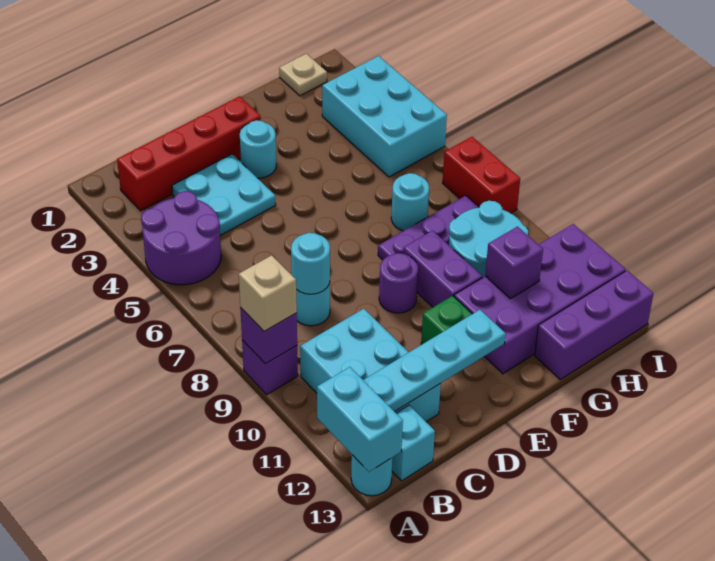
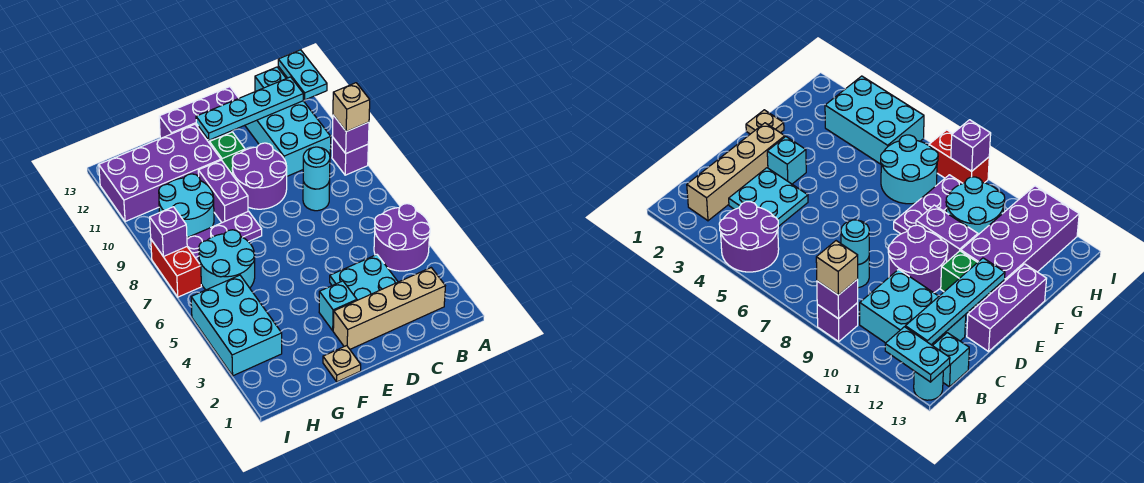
cyan 1x2 brick [317,367,403,472] -> cyan 1x2 plate [278,50,327,100]
red 1x4 brick [117,96,261,211] -> tan 1x4 brick [333,268,445,349]
cyan 1x1 round brick [240,120,276,178] -> cyan 1x1 brick [319,281,357,331]
purple 1x1 round brick [379,253,418,313] -> purple 2x2 round brick [232,143,287,209]
cyan 1x1 round brick [391,173,429,231] -> cyan 2x2 round brick [199,230,255,290]
purple 1x1 brick [485,227,543,299] -> purple 1x1 brick moved to [150,207,187,256]
purple 1x3 brick [535,271,653,380] -> purple 1x3 brick moved to [159,87,239,140]
tan 1x1 plate [279,54,327,96] -> tan 1x1 plate moved to [323,346,361,382]

